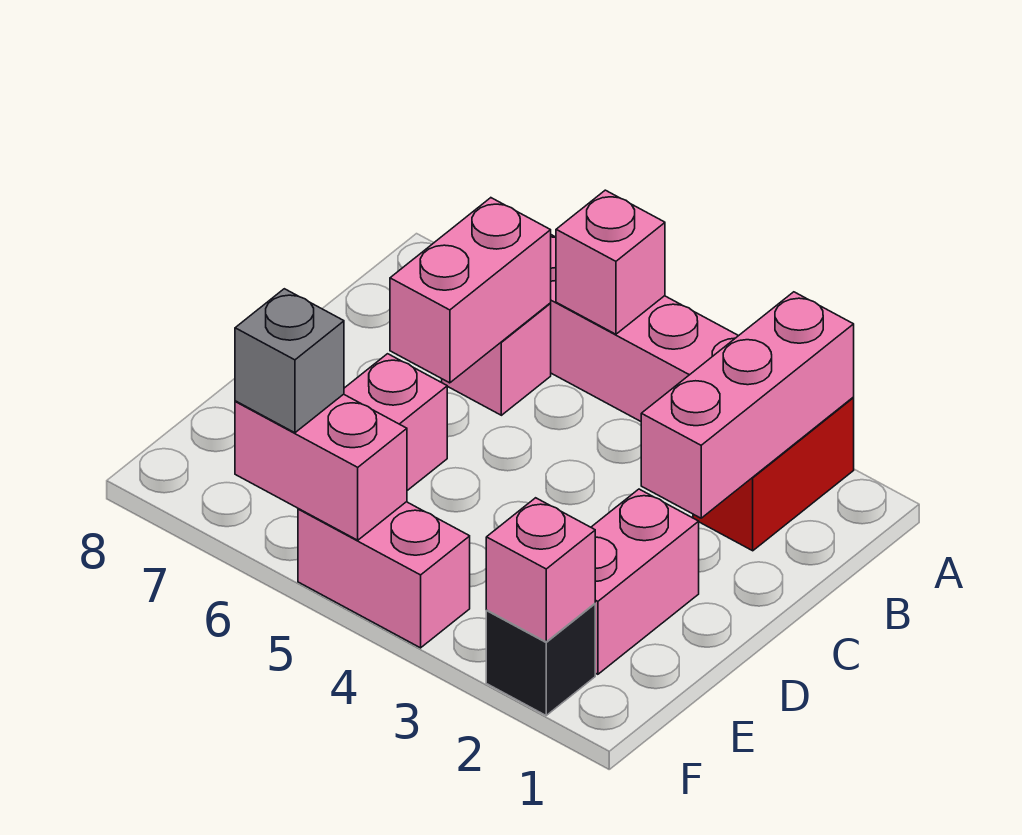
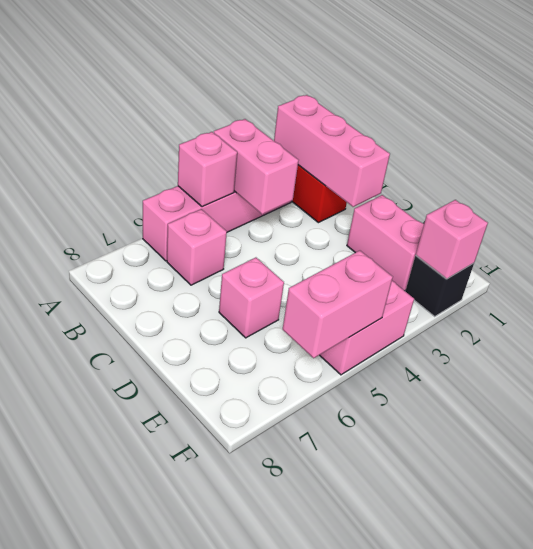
pink 1x2 brick [390,198,551,383] -> pink 1x2 brick moved to [214,119,299,214]
grey 1x1 brick [235,289,344,433] -> none

